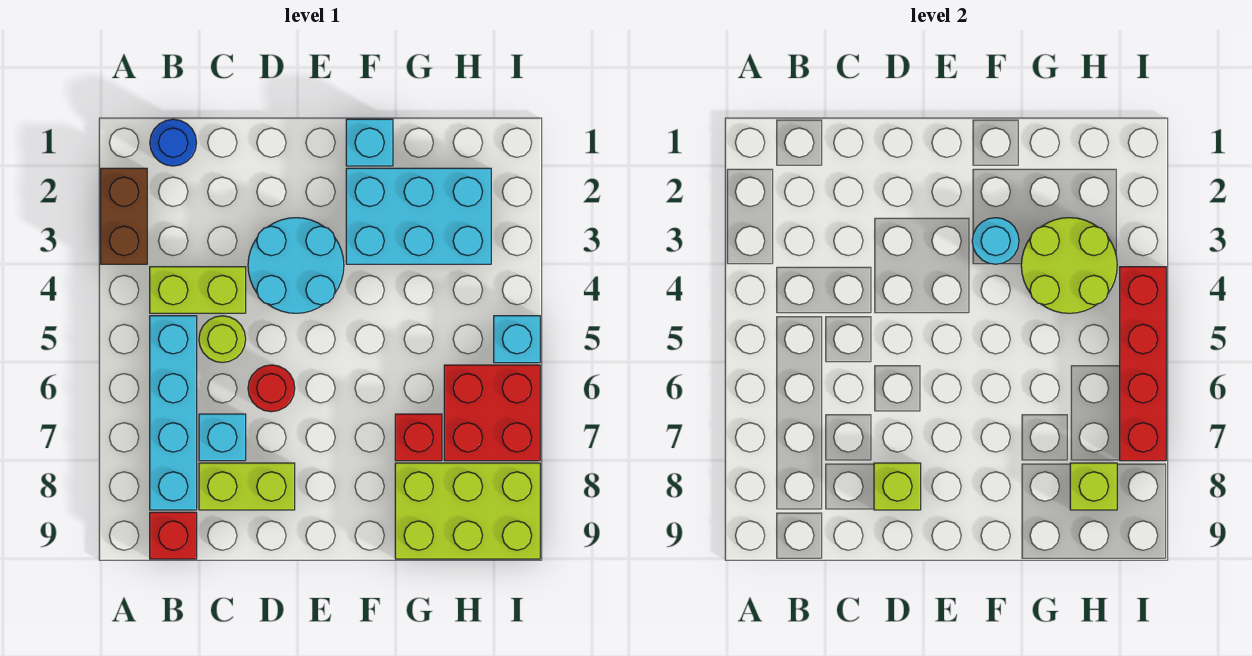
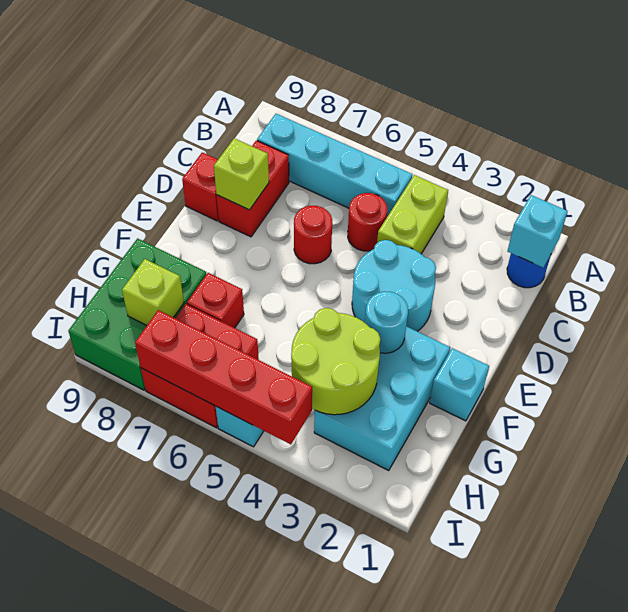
brown 1x2 brick [101,168,147,264] -> none
red 1x1 brick [150,512,197,559] -> red 1x1 brick moved to [182,152,219,221]
lime 1x1 round brick [199,316,246,363] -> red 1x1 round brick [348,193,387,251]
cyan 1x1 brick [199,414,246,461] -> cyan 1x1 brick moved to [508,195,568,267]
lime 1x2 brick [199,463,295,510] -> red 1x2 brick [217,140,289,237]
lime 2x3 brick [395,463,540,559] -> green 2x3 brick [68,239,207,390]

